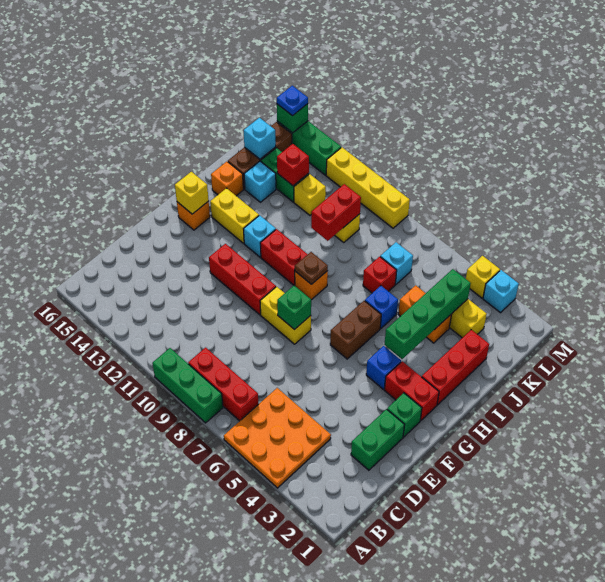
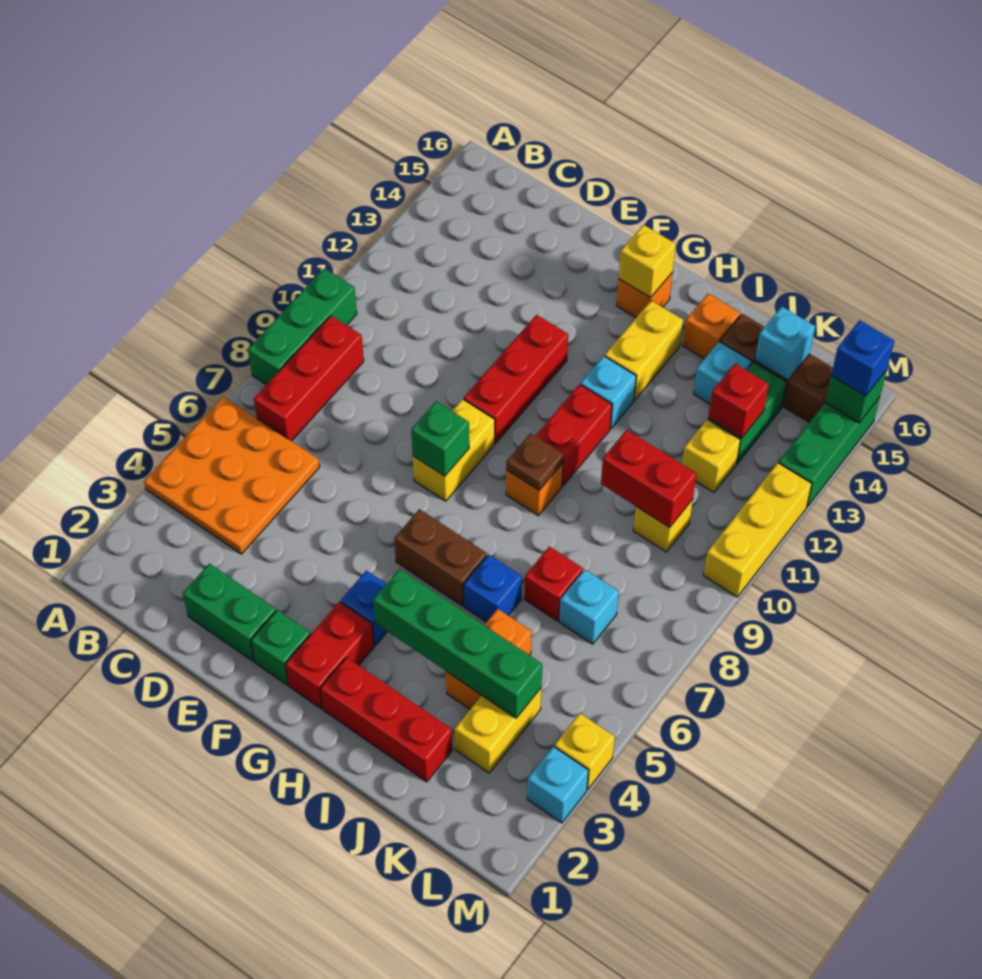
yellow 1x4 brick [326,147,410,228] -> yellow 1x3 brick [704,463,812,597]
blue 1x1 plate [277,86,308,116] -> blue 1x1 brick [831,320,895,396]

